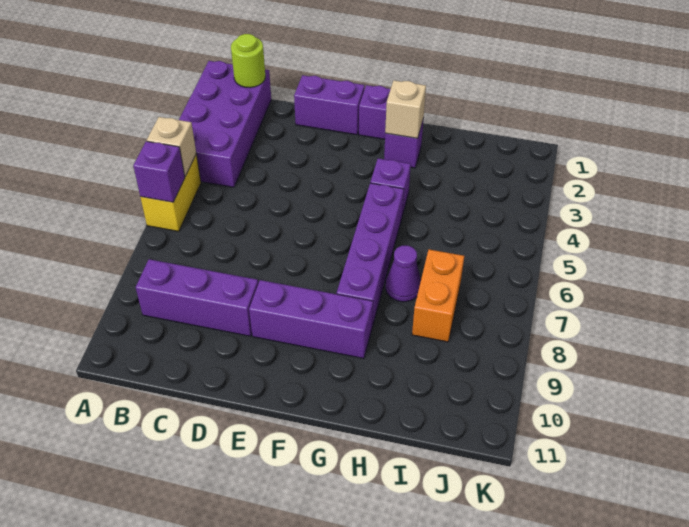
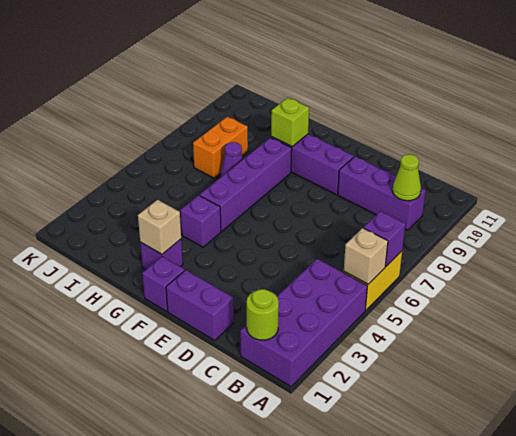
none -> lime 1x1 cone [393,154,421,201]
none -> lime 1x1 brick [271,98,309,147]

